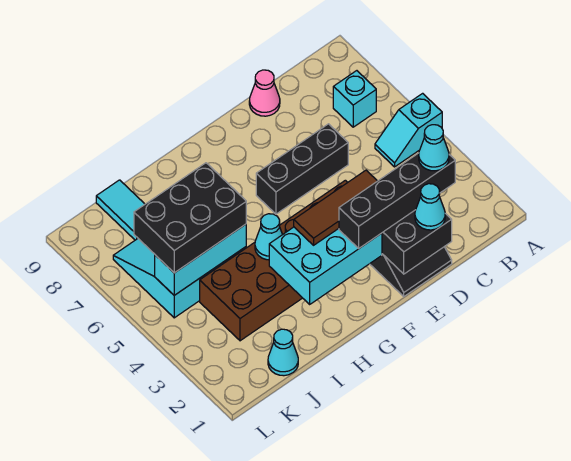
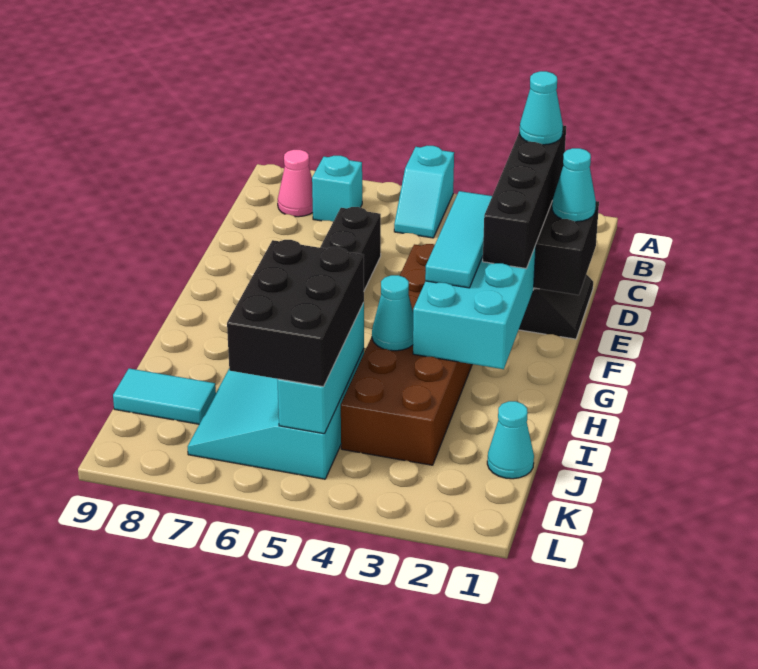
pink 1x1 cone [249,70,280,116] -> pink 1x1 cone moved to [278,150,313,217]
brown 1x3 tile [294,170,377,245] -> cyan 1x3 tile [425,191,492,288]

